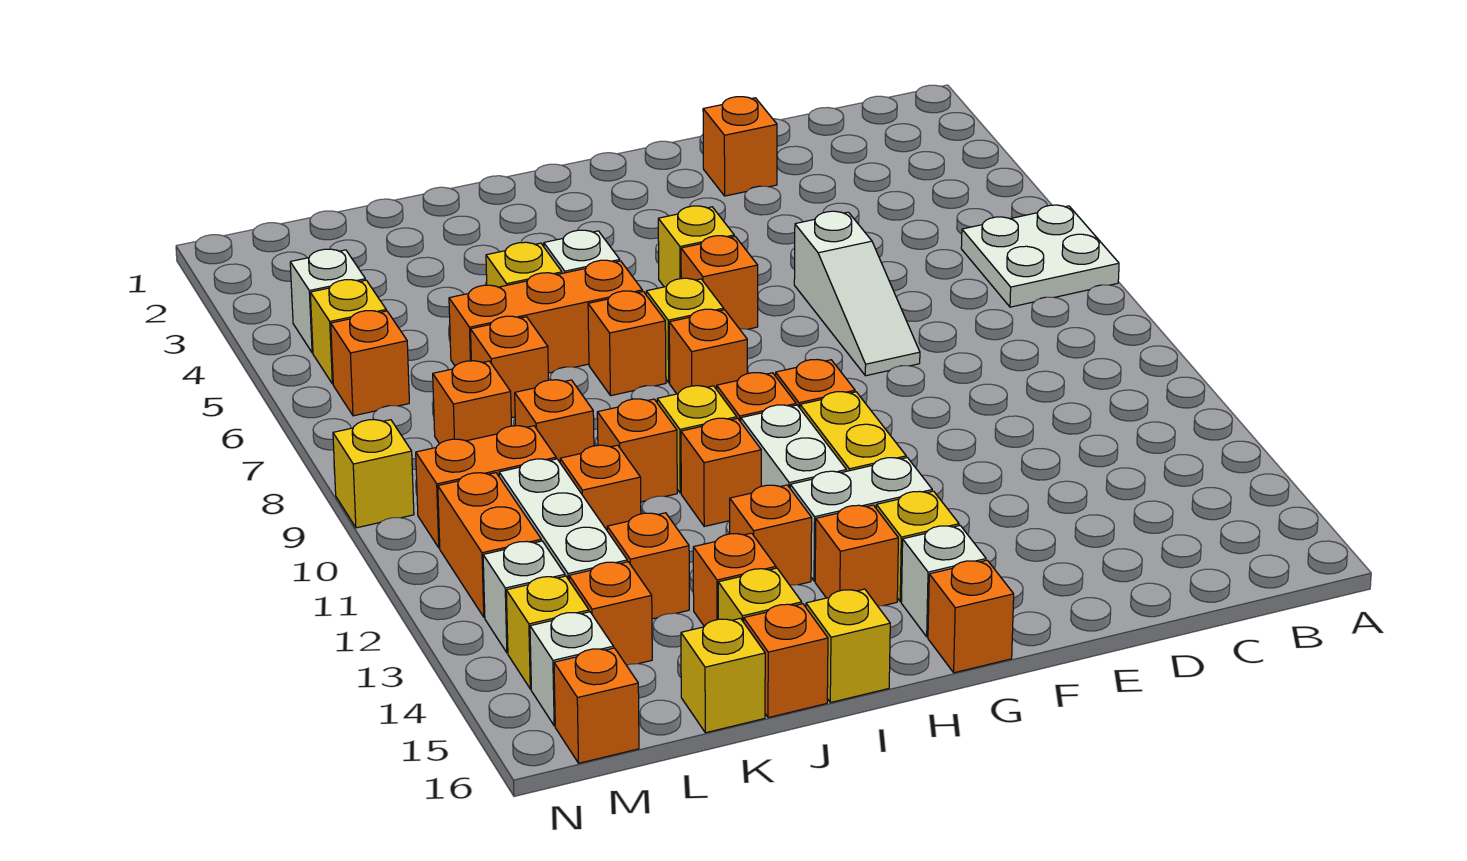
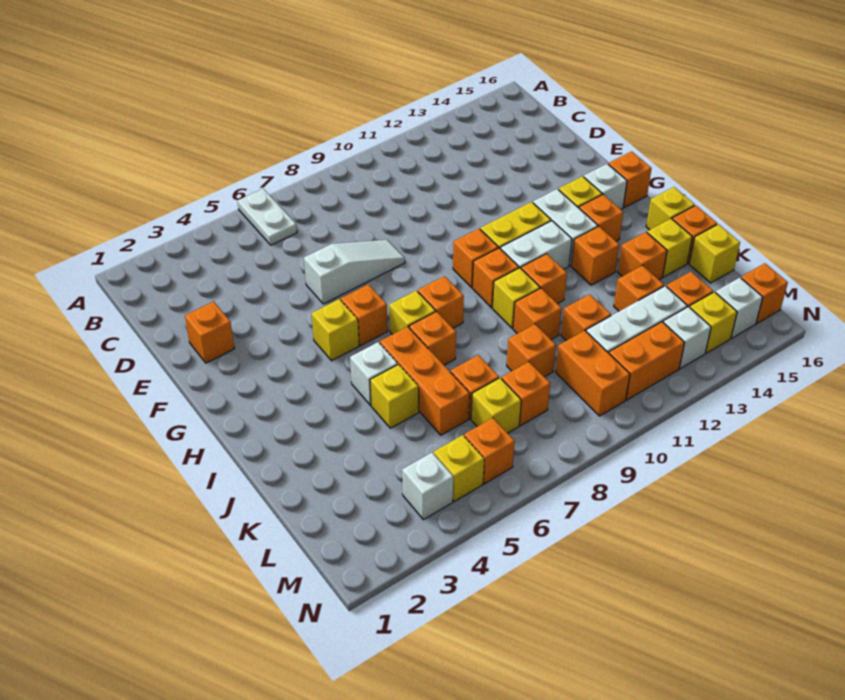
white 2x2 plate [961,205,1119,307] -> white 1x2 plate [238,189,297,245]
yellow 1x1 brick [333,420,414,528] -> yellow 1x1 brick moved to [471,378,521,433]

